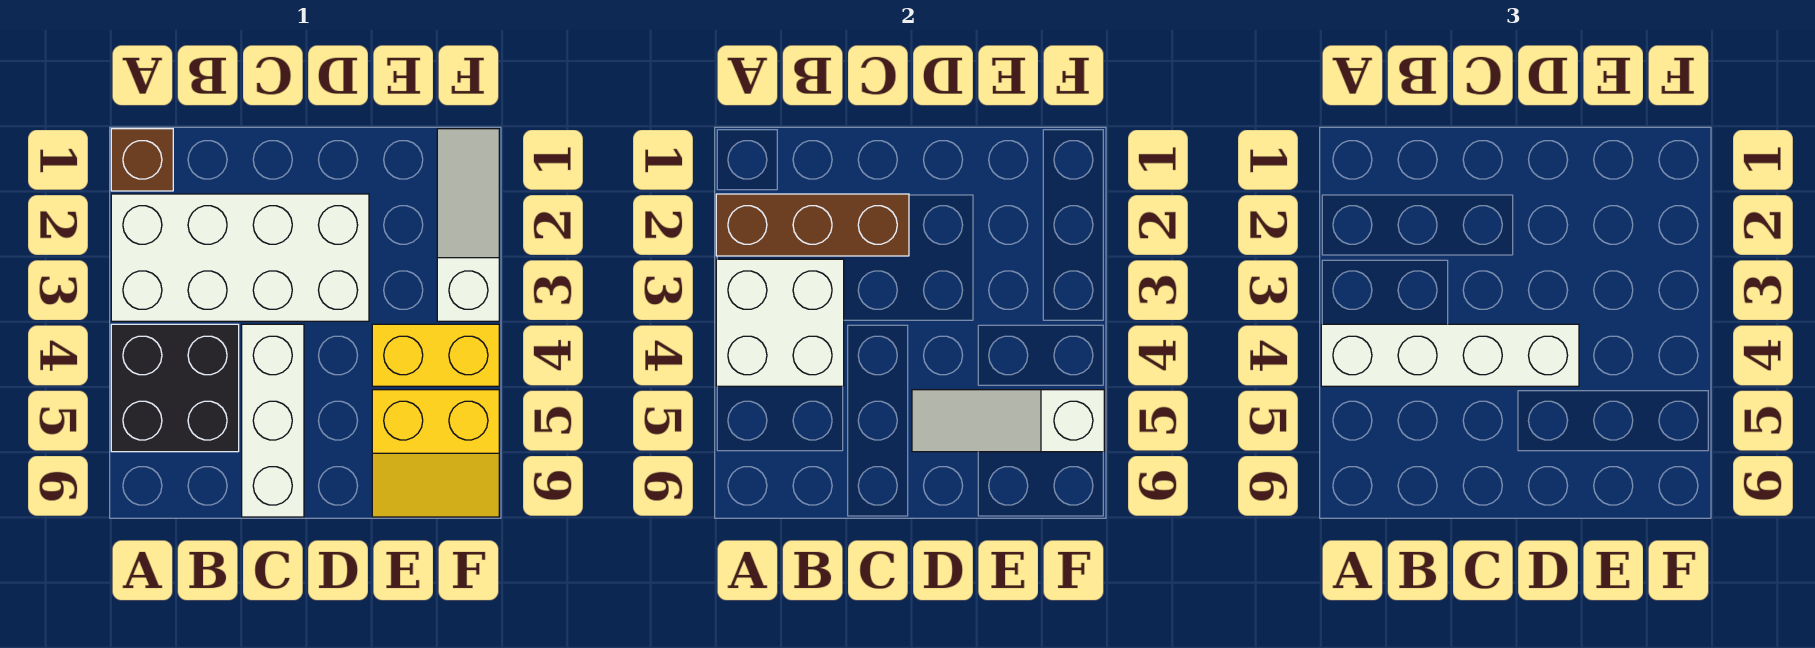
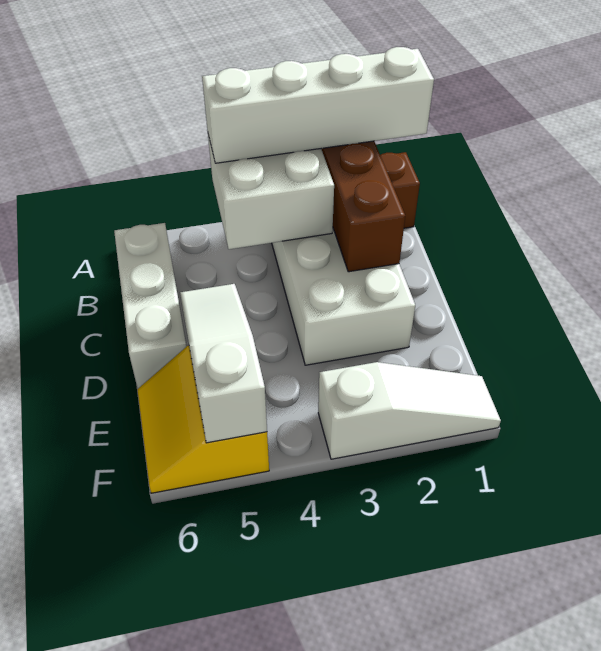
black 2x2 brick [111,324,239,452] -> none
white 1x4 brick [1321,324,1579,386] -> white 1x4 brick turned to [202,47,434,163]
white 1x3 brick [242,324,304,517] -> white 1x3 brick turned to [114,223,186,389]
yellow 1x2 brick [372,324,499,386] -> none

